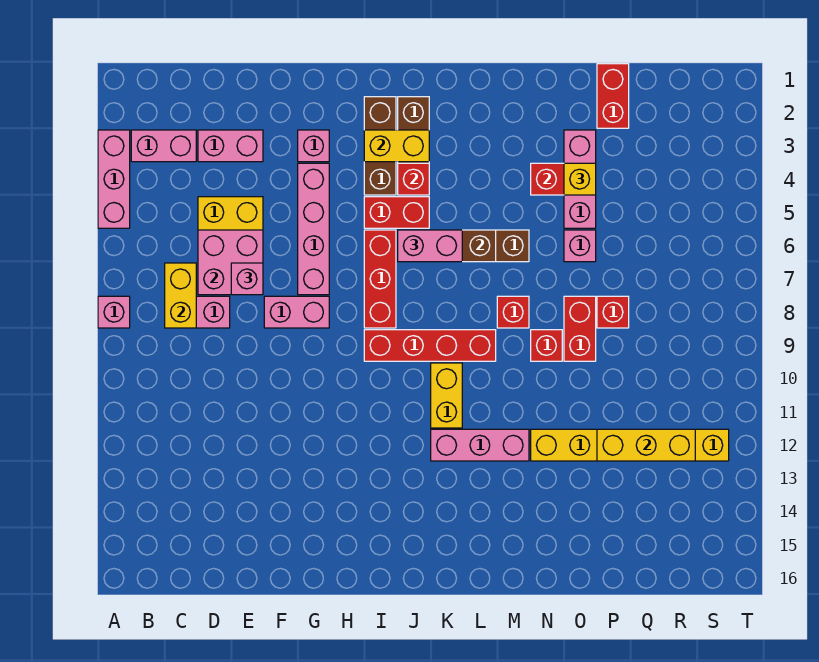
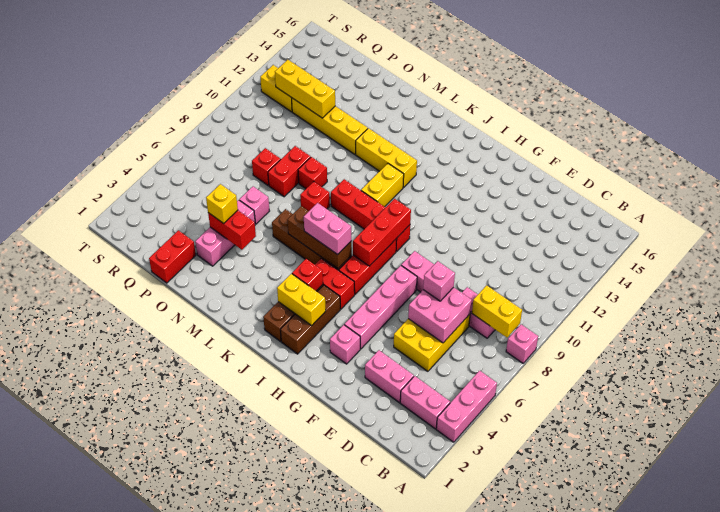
yellow 1x2 brick [165,263,196,328] -> yellow 1x2 brick turned to [472,285,522,337]
none -> red 1x3 brick [353,199,411,266]
pink 1x3 brick [431,429,529,461] -> yellow 1x3 brick [356,128,417,187]

